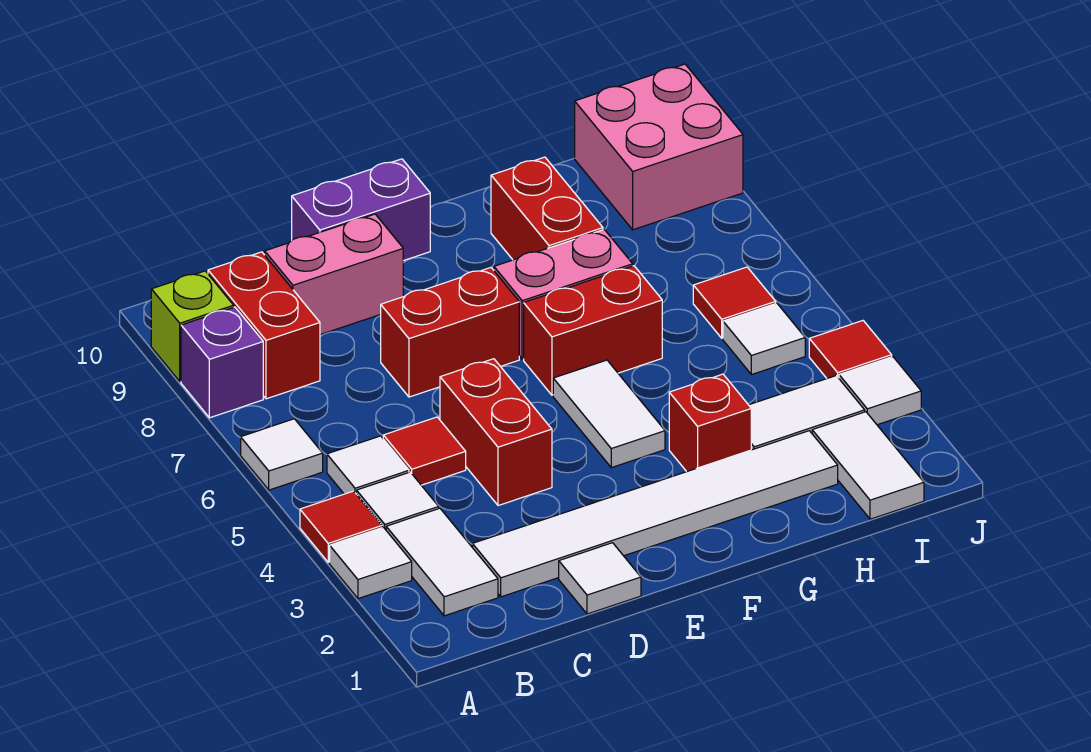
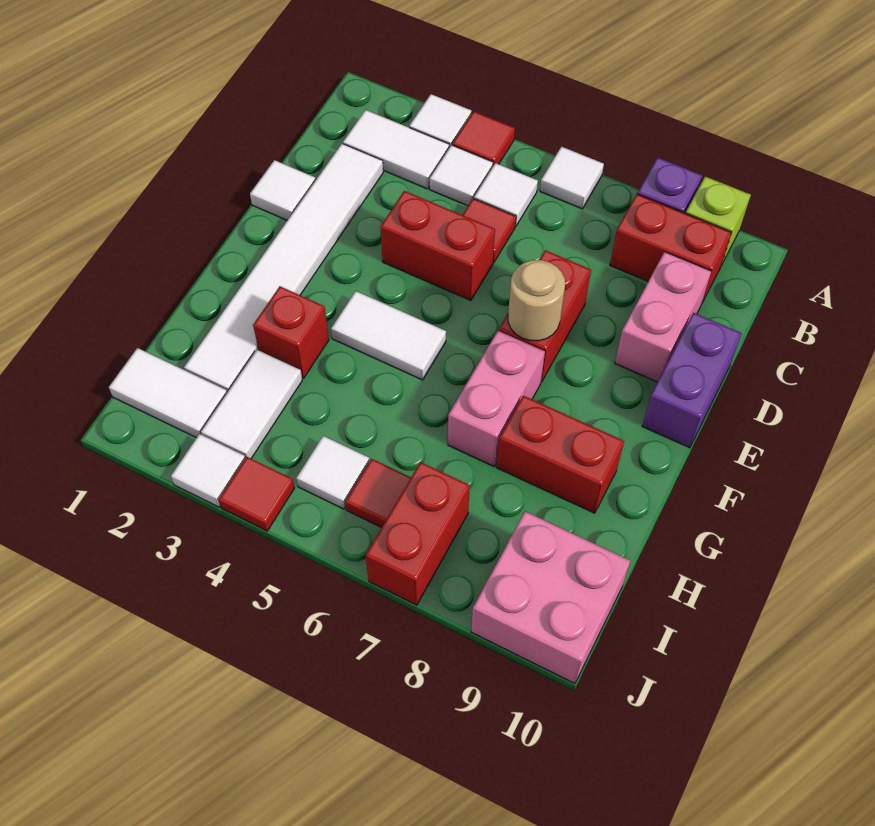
none -> tan 1x1 round brick [508,260,565,341]
red 1x2 brick [524,266,662,395] -> red 1x2 brick moved to [366,462,470,605]

